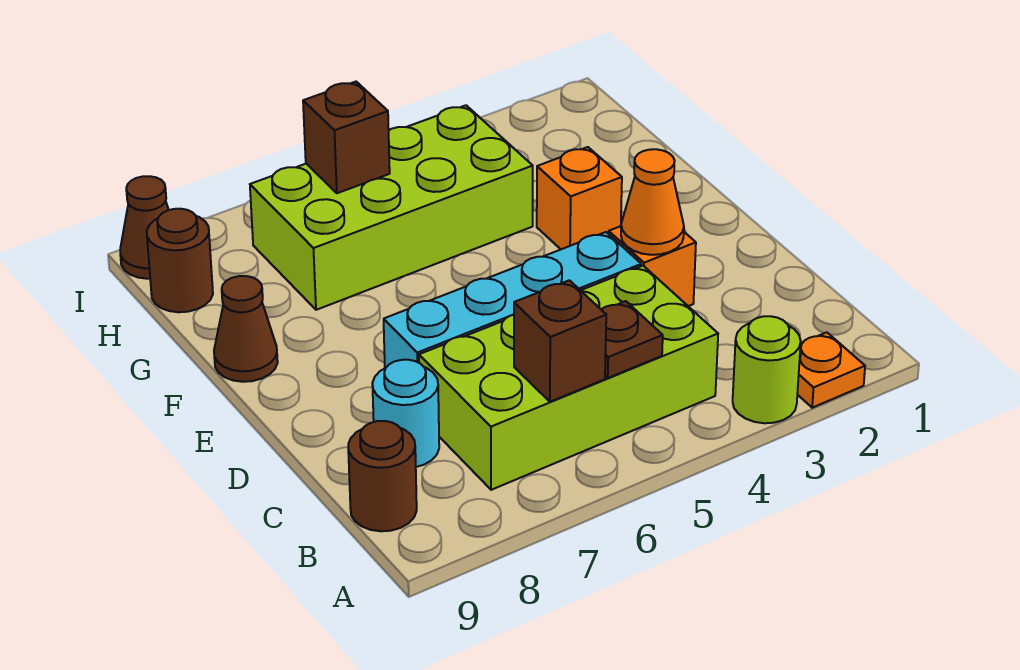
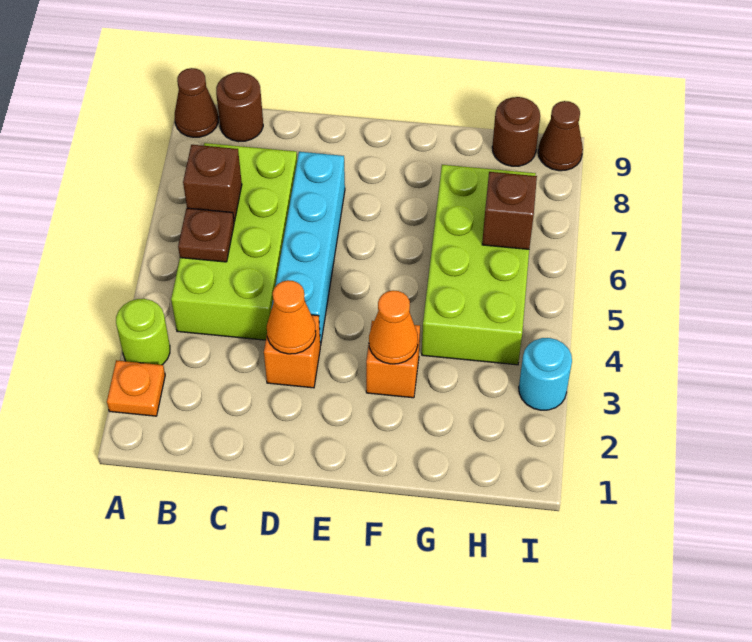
cyan 1x1 round brick [372,360,439,467] -> cyan 1x1 round brick moved to [519,338,572,410]
none -> orange 1x1 cone [369,290,418,364]
brown 1x1 cone [214,276,278,382] -> brown 1x1 cone moved to [175,68,218,137]

